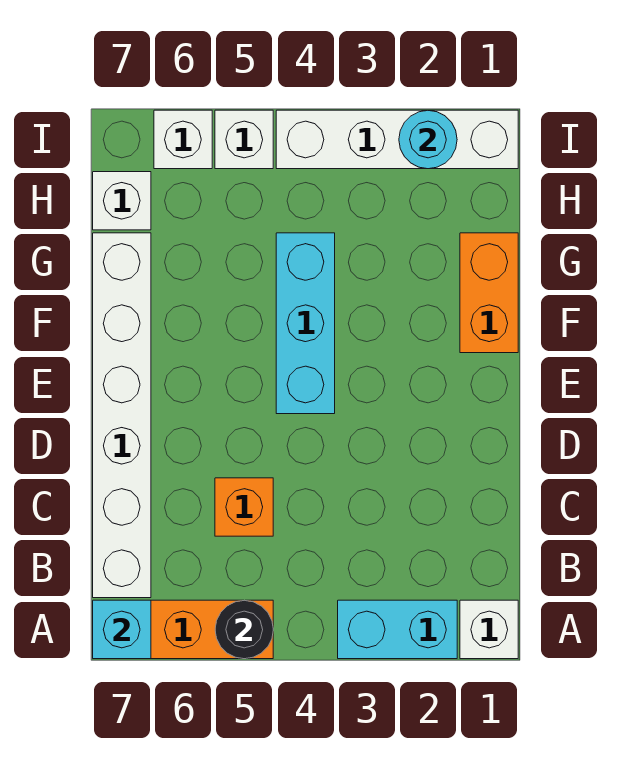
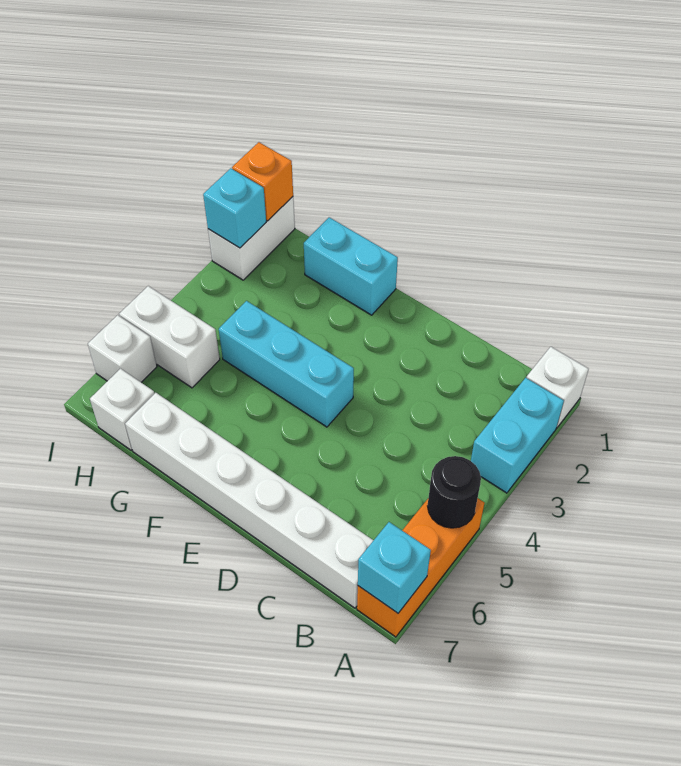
orange 1x1 brick [215,478,273,536] -> orange 1x1 brick moved to [232,142,293,221]
orange 1x2 brick [460,233,518,353] -> cyan 1x2 brick [304,217,398,315]
white 1x4 brick [276,110,518,169] -> white 1x2 brick [208,197,295,280]
cyan 1x1 round brick [399,110,457,169] -> cyan 1x1 brick [203,168,266,248]
white 1x1 brick [215,110,273,169] -> white 1x2 brick [119,286,220,388]

